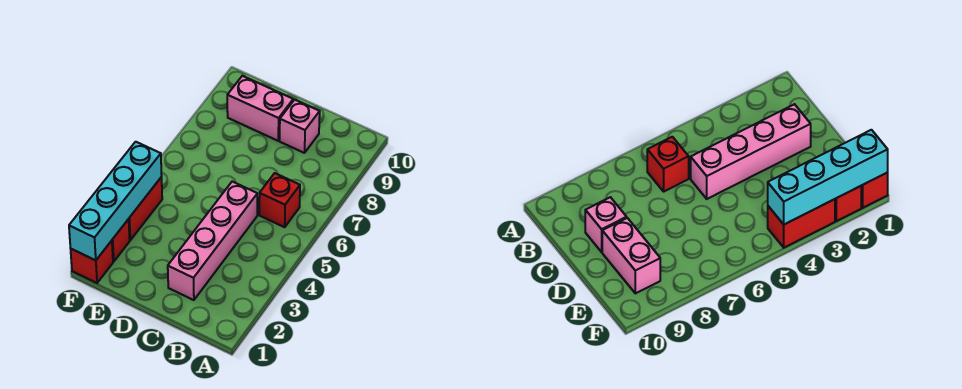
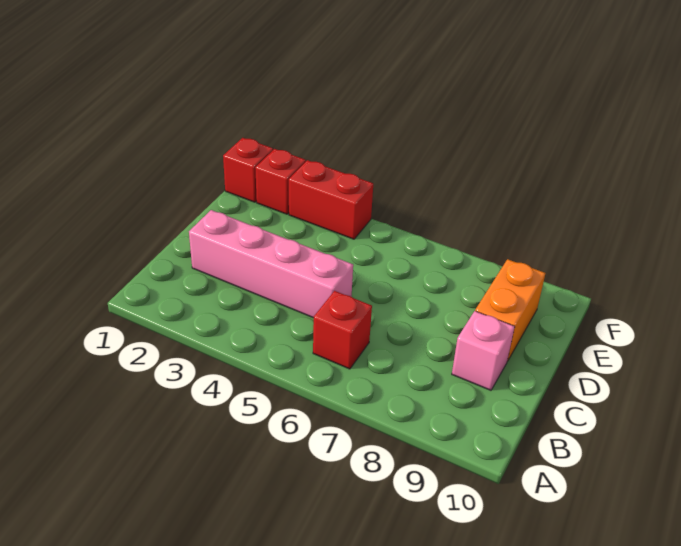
pink 1x2 brick [227,76,293,141] -> orange 1x2 brick [475,259,545,361]
cyan 1x4 brick [69,142,162,260] -> none

